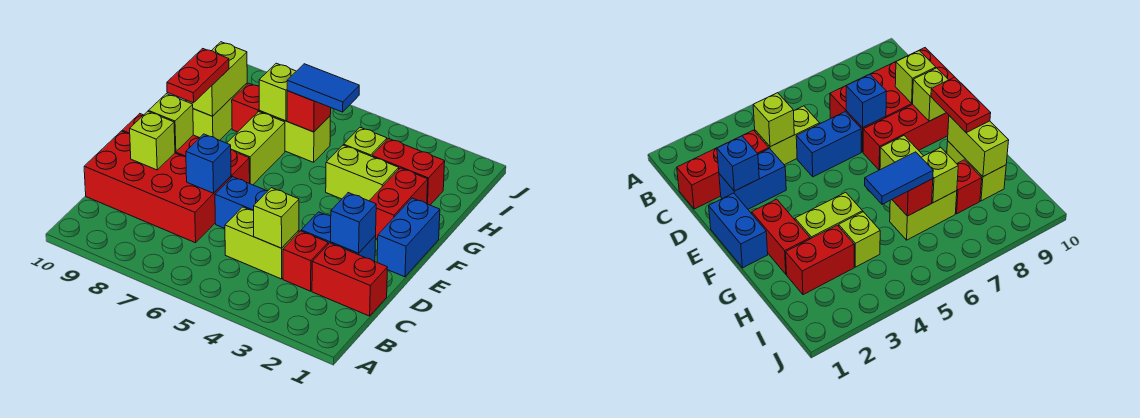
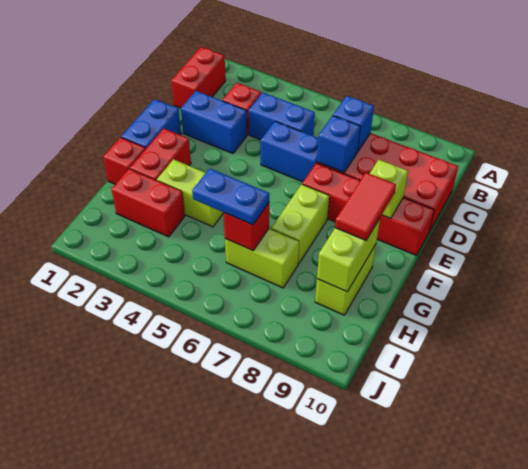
red 1x2 brick [312,243,388,316] -> red 1x2 brick turned to [171,47,226,108]
lime 1x2 brick [225,207,299,279] -> blue 1x2 brick [249,93,315,140]
lime 1x1 brick [254,188,299,248] -> none
blue 1x1 brick [331,193,376,253] -> blue 1x1 brick moved to [333,96,374,151]
lime 1x1 brick [130,111,175,170] -> none
red 1x2 plate [167,49,229,103] -> red 1x2 tile [335,173,396,240]
lime 1x1 brick [344,127,387,156] -> none
blue 1x2 tile [287,64,359,112] -> blue 1x2 plate [192,168,269,225]
lime 1x1 brick [259,63,296,121] -> none
red 1x1 brick [232,83,260,132] -> red 1x1 brick moved to [103,137,145,184]

